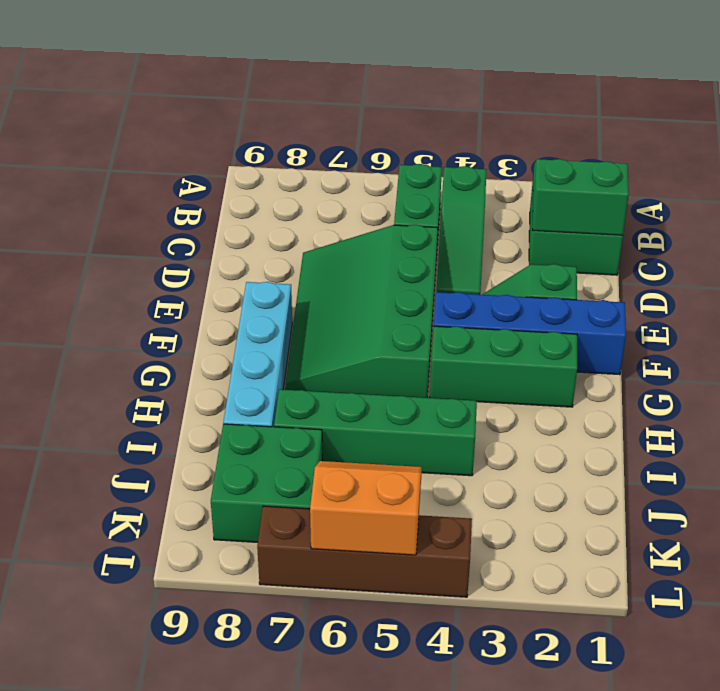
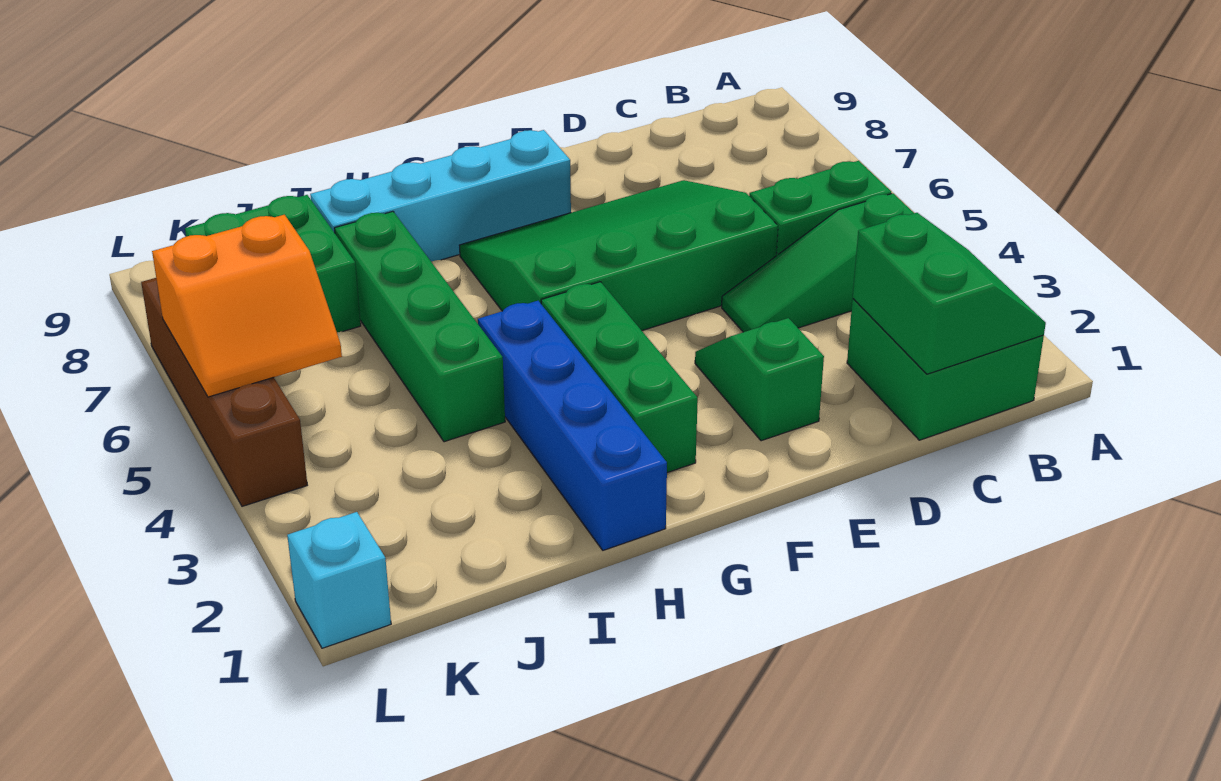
blue 1x4 brick [434,292,626,375] -> blue 1x4 brick moved to [478,301,667,550]
orange 2x2 slope [310,461,422,555] -> orange 2x2 slope turned to [152,215,342,397]
none -> cyan 1x1 brick [287,512,391,648]

